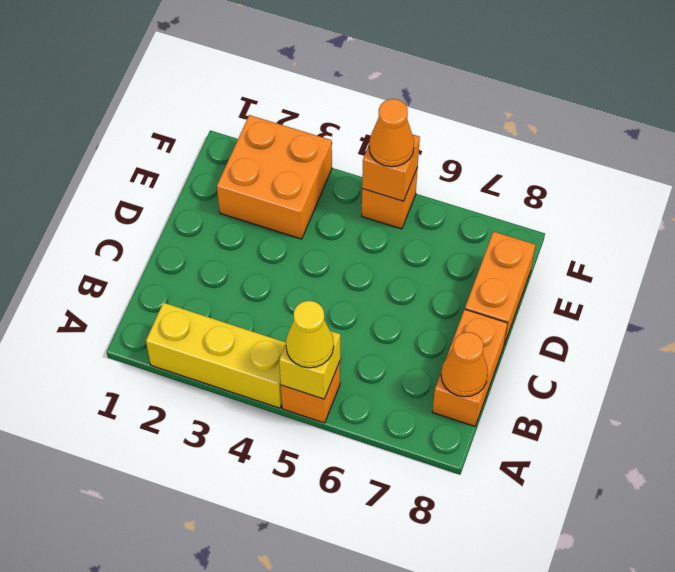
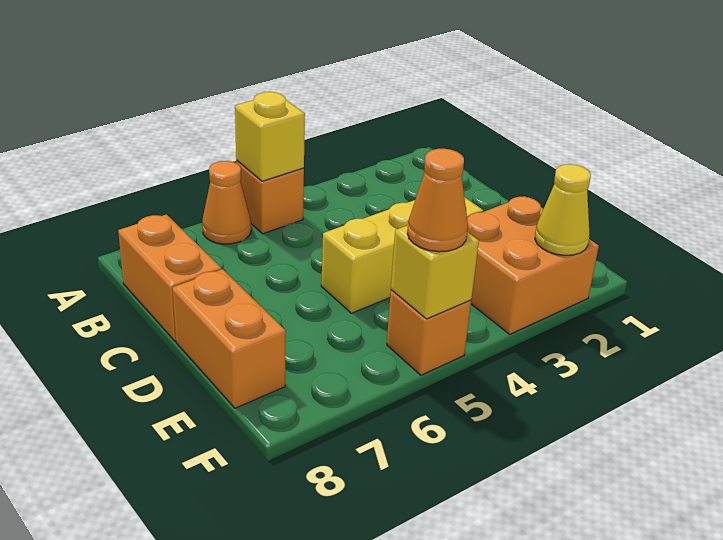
yellow 1x3 brick [146,303,286,408] -> yellow 1x3 brick moved to [321,197,483,313]
yellow 1x1 cone [286,301,334,368] -> yellow 1x1 cone moved to [535,164,591,255]
orange 1x1 cone [441,332,488,397] -> orange 1x1 cone moved to [202,161,251,244]
orange 1x1 brick [362,134,420,201] -> yellow 1x1 brick [391,225,479,319]

